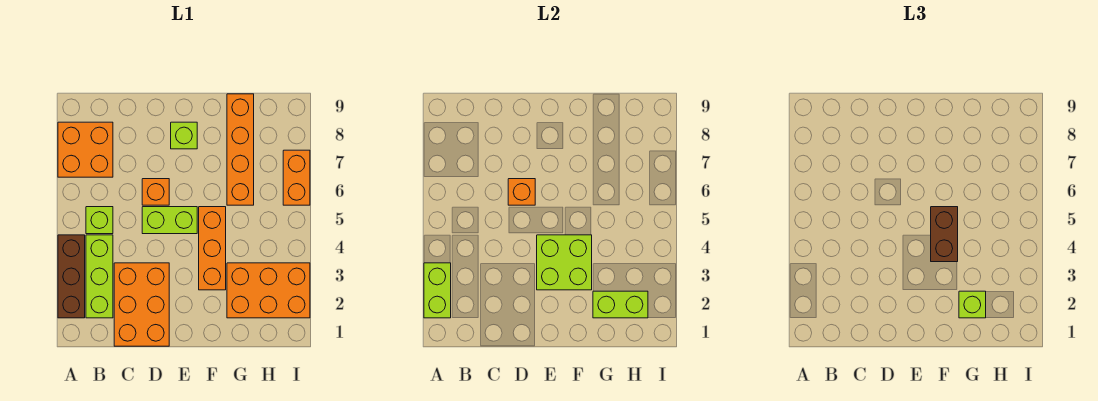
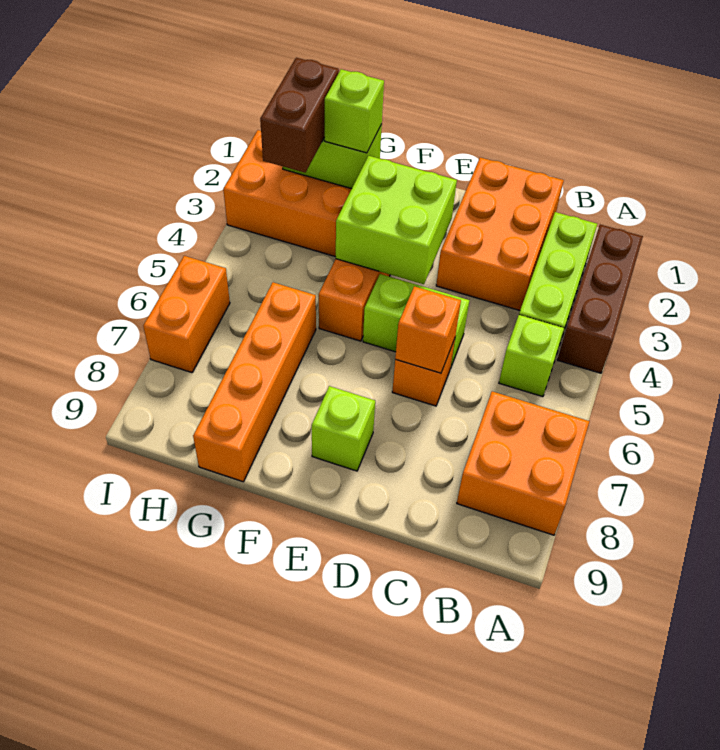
lime 1x2 brick [424,263,451,318] -> none
brown 1x2 brick [931,207,958,262] -> brown 1x2 brick moved to [260,58,339,172]

